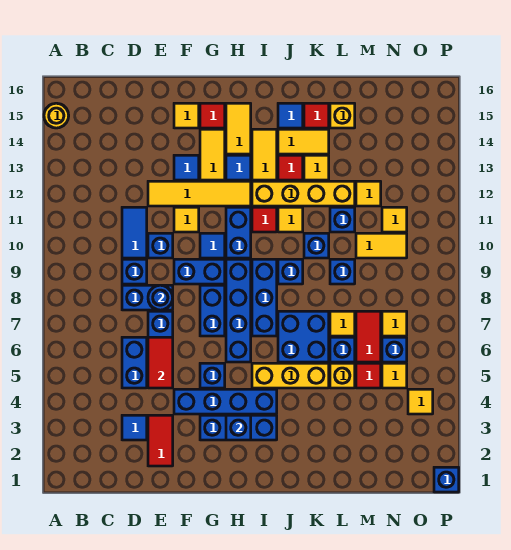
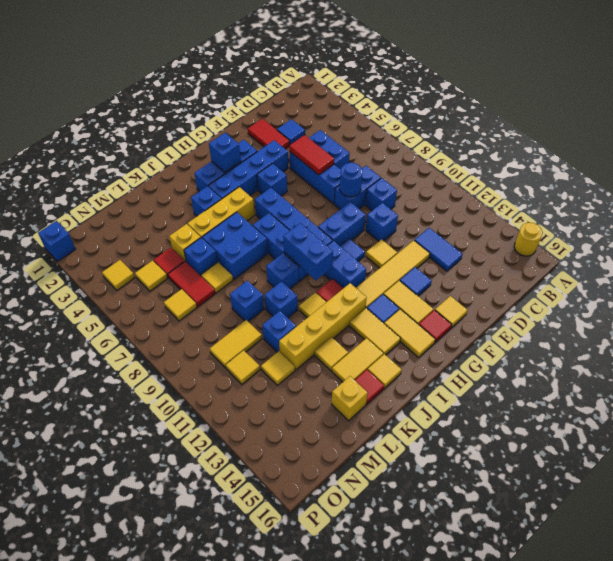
blue 1x2 tile [122,207,147,258] -> blue 1x2 tile moved to [414,228,463,271]
blue 1x2 brick [200,285,225,336] -> blue 1x2 brick moved to [283,223,333,280]
red 1x1 tile [278,155,303,180] -> none
blue 1x1 tile [278,103,303,128] -> yellow 1x1 tile [368,354,402,388]
blue 1x1 brick [382,337,407,362] -> blue 1x1 brick moved to [191,186,221,216]

